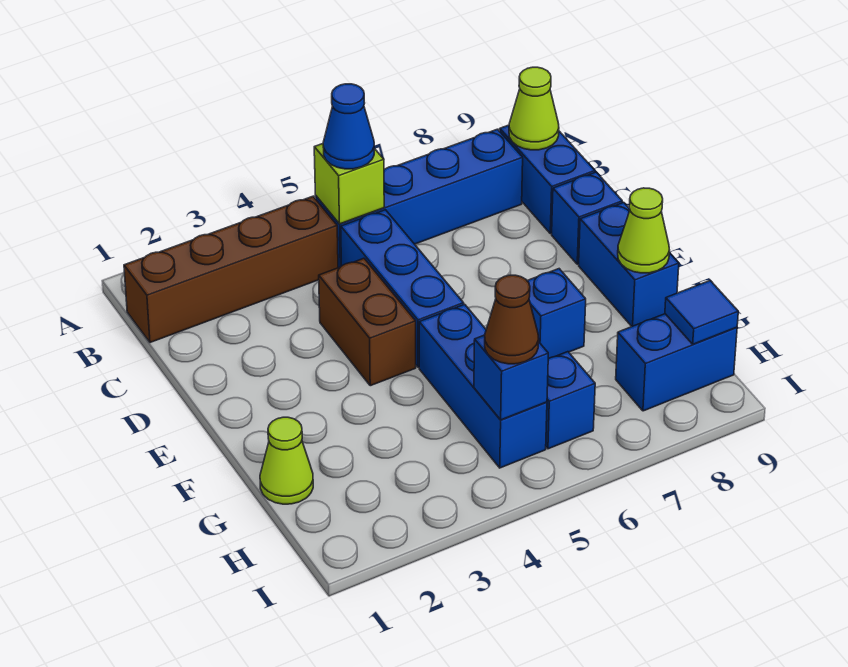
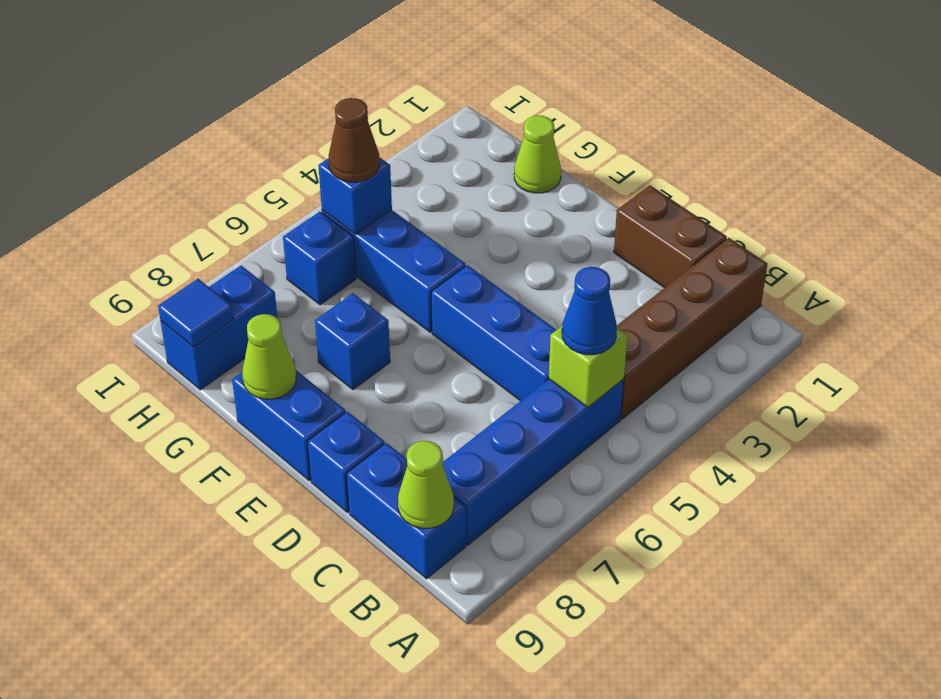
brown 1x2 brick [319,258,416,386] -> brown 1x2 brick moved to [614,185,727,288]

